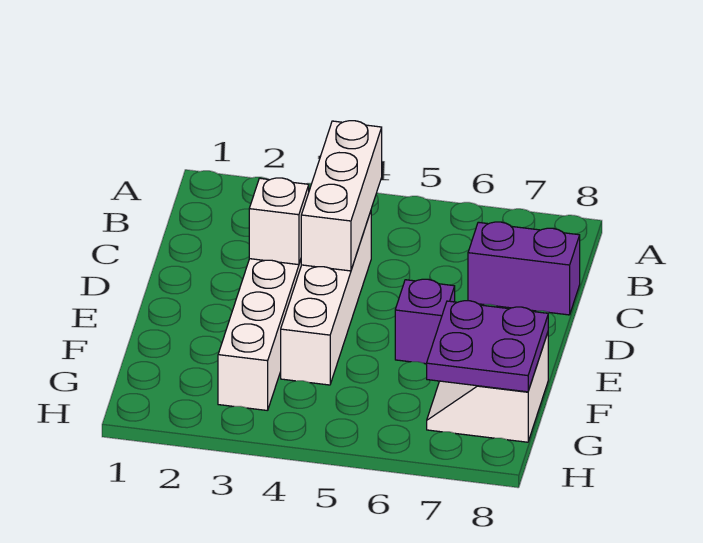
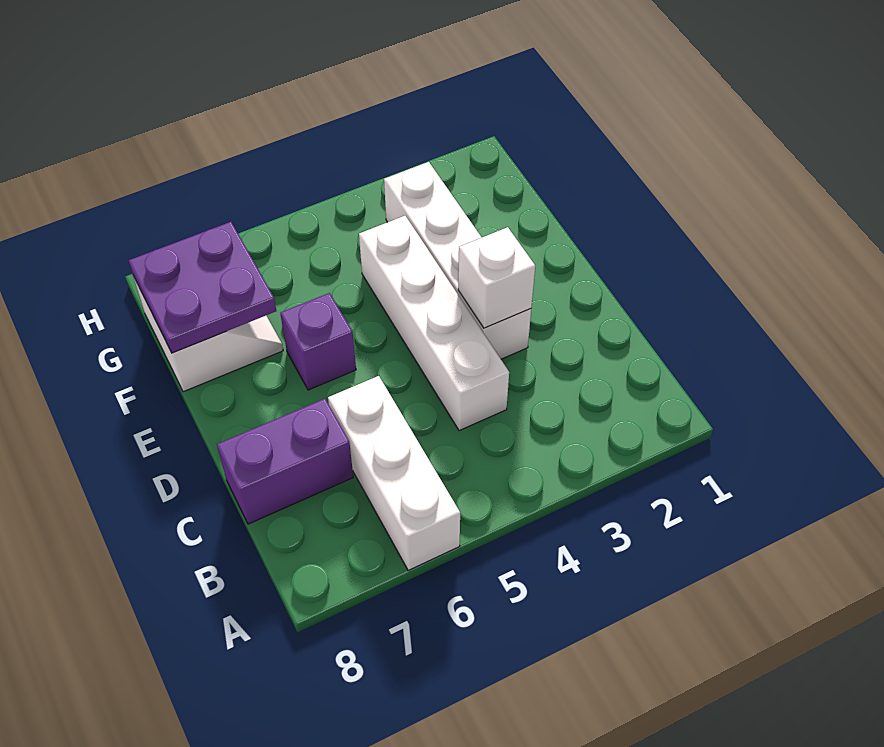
white 1x3 brick [301,121,382,271] -> white 1x3 brick moved to [328,376,460,570]

